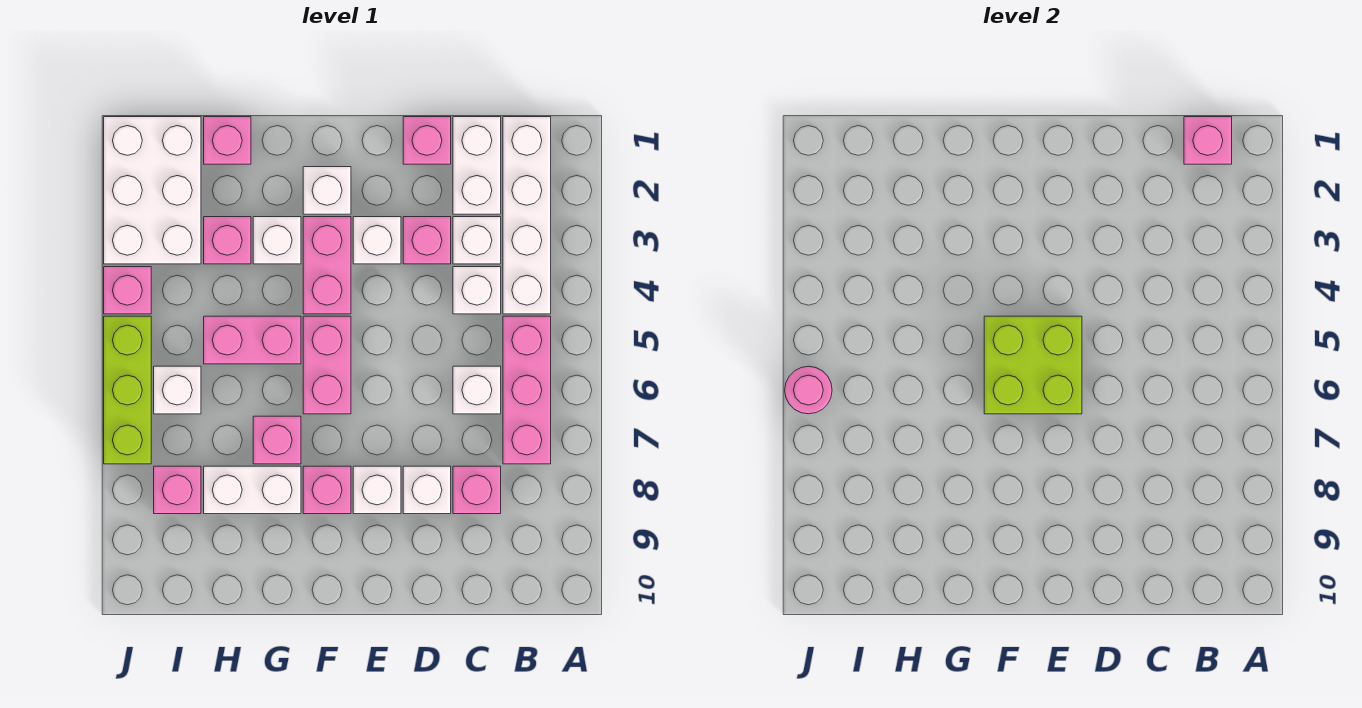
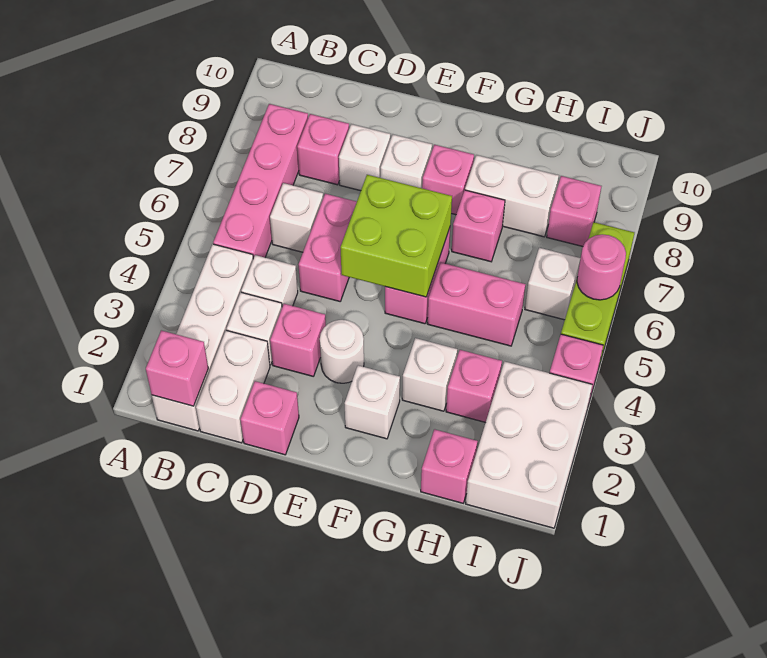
pink 1x3 brick [503,316,551,464] -> pink 1x4 brick [213,104,308,259]
white 1x1 brick [353,217,401,264] -> white 1x1 round brick [320,320,364,383]
pink 1x2 brick [303,217,351,314] -> pink 1x2 brick moved to [299,194,357,301]

